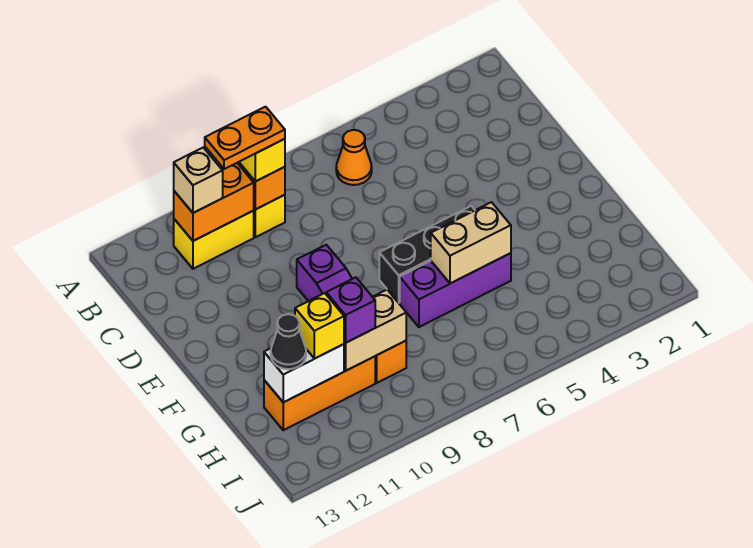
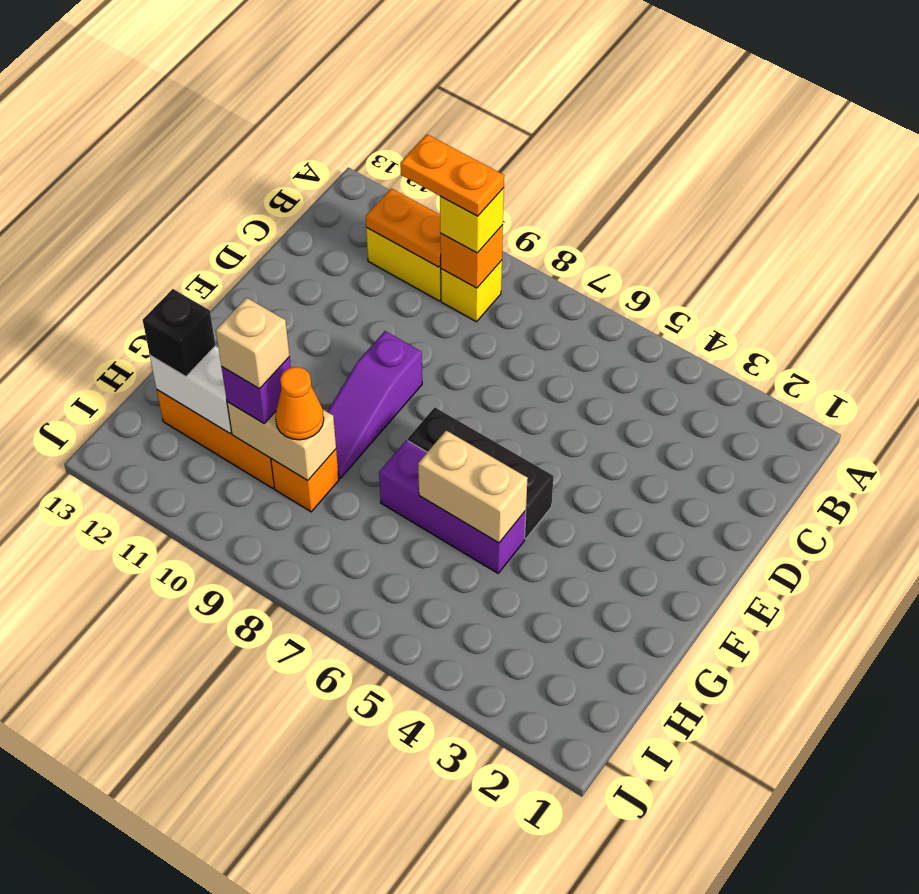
orange 1x1 cone [336,130,372,185] -> orange 1x1 cone moved to [275,367,324,440]
orange 1x2 brick [174,163,254,241] -> orange 1x2 plate [366,188,441,267]
tan 1x1 brick [174,148,223,213] -> tan 1x1 brick moved to [216,298,290,389]
yellow 1x1 brick [295,293,344,359] -> none
black 1x1 cone [271,314,306,369] -> black 1x1 brick [143,289,215,377]

